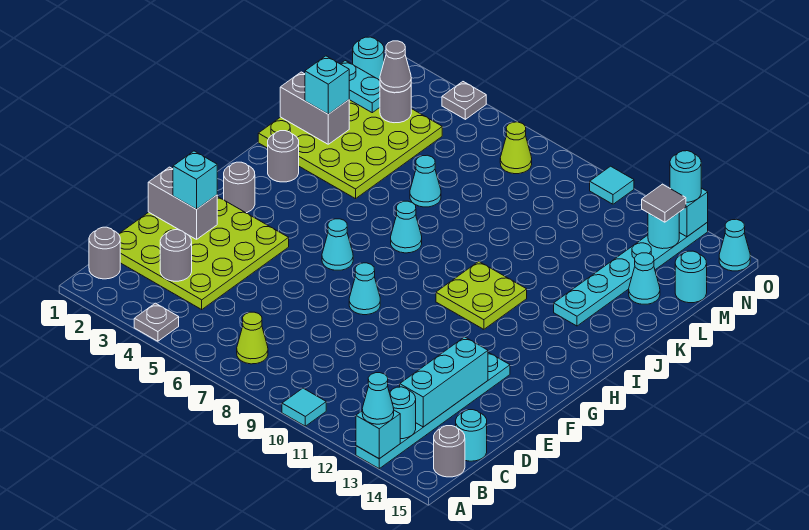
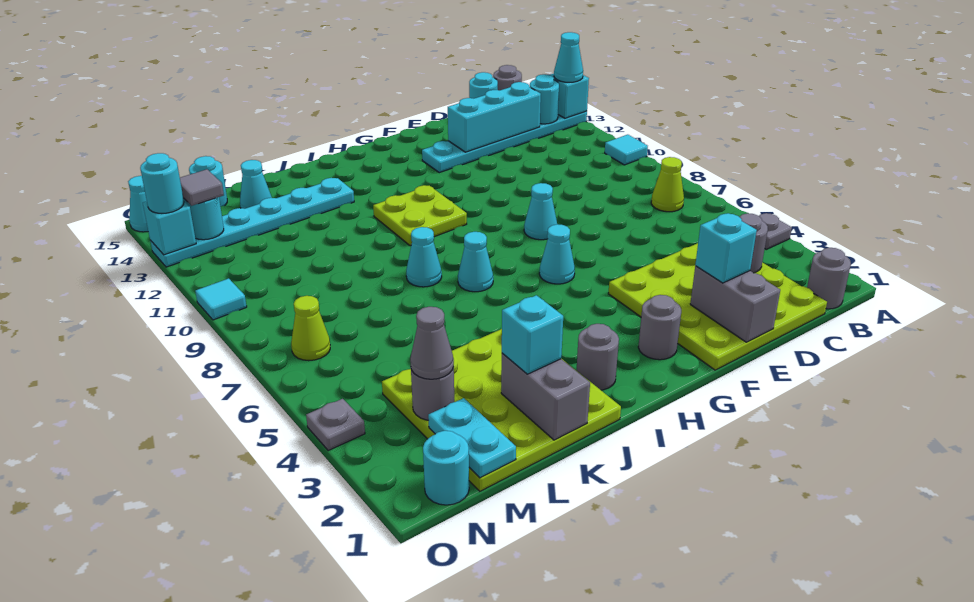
cyan 1x1 cone [410,155,441,207] -> cyan 1x1 cone moved to [406,227,442,287]

